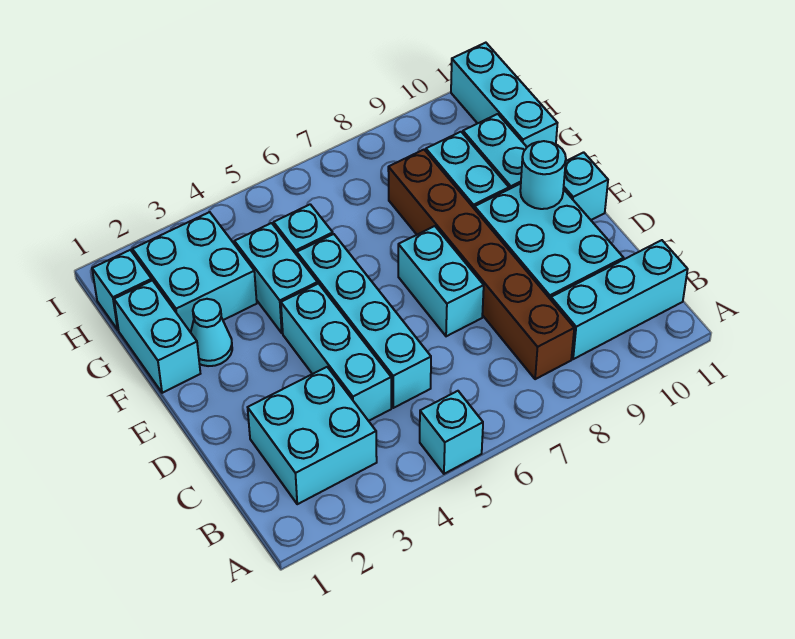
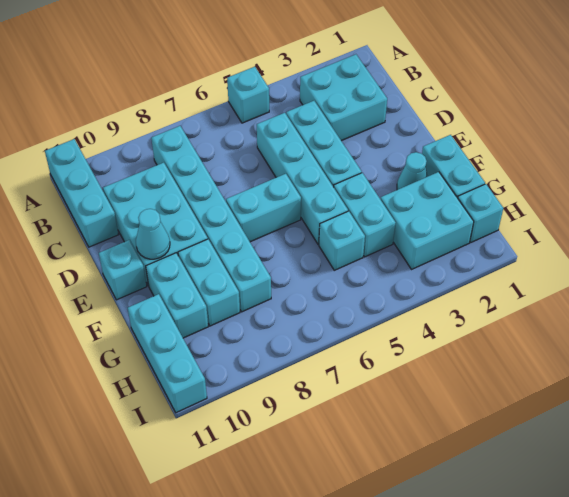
brown 1x6 brick [388,150,574,379] -> cyan 1x6 brick [151,126,271,312]
cyan 1x3 brick [551,240,688,359] -> cyan 1x3 brick turned to [45,139,119,247]
cyan 1x2 brick [398,226,484,336] -> cyan 1x2 brick turned to [226,174,301,242]
cyan 1x1 round brick [520,141,566,209] -> cyan 1x1 cone [136,209,170,259]

